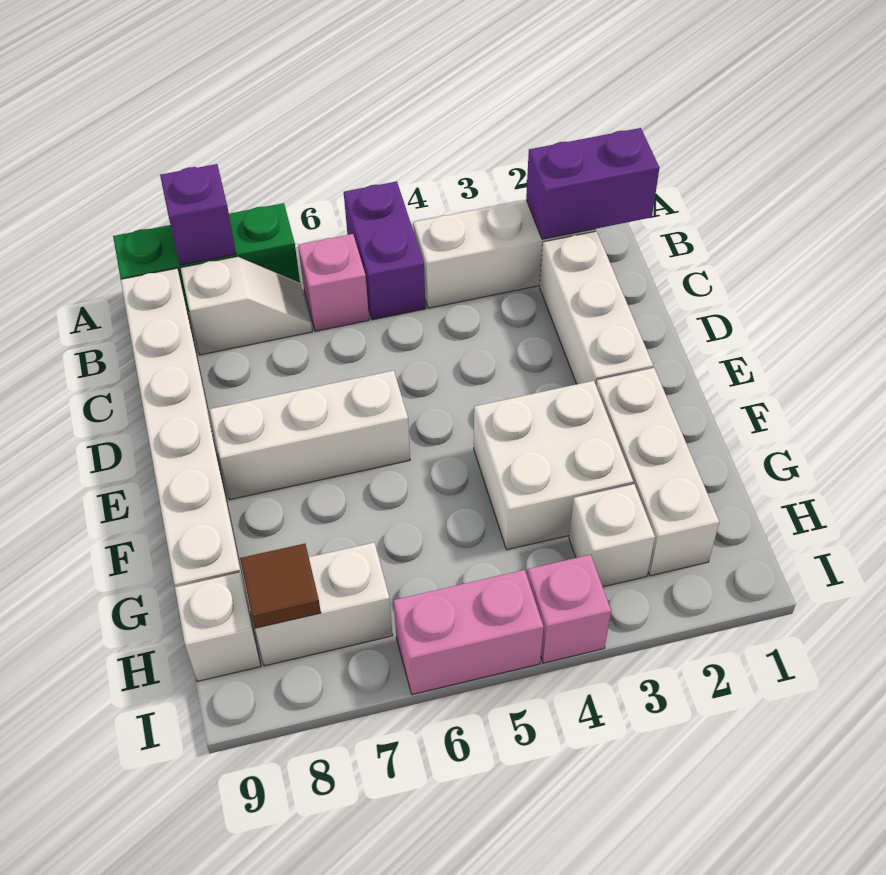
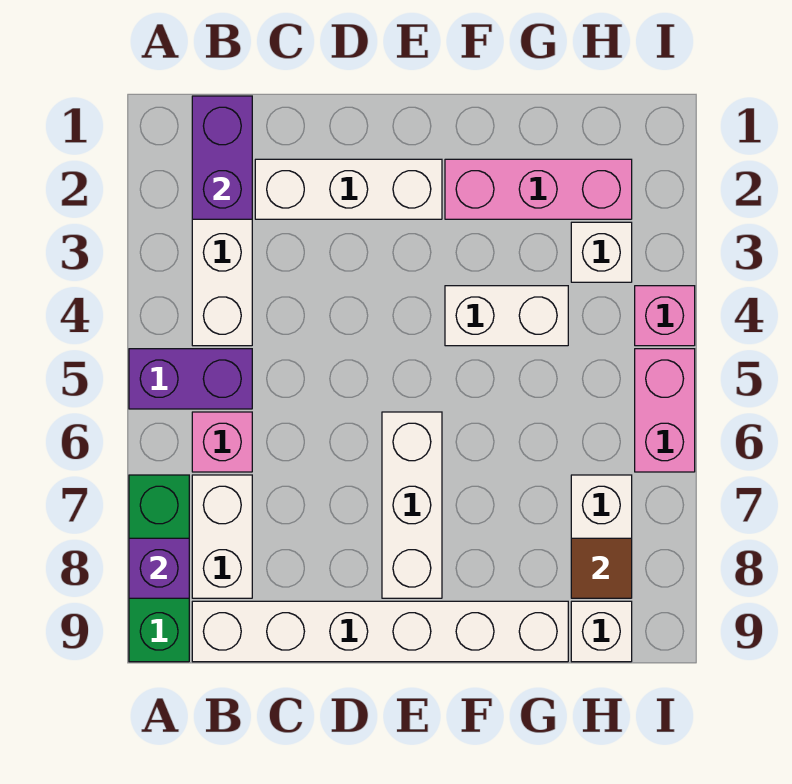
white 1x2 slope [181,257,312,355] -> white 1x2 brick [192,475,252,598]
white 1x3 brick [596,368,719,576] -> pink 1x3 brick [445,159,632,219]
white 2x2 brick [474,381,633,550] -> white 1x2 brick [445,286,568,346]

